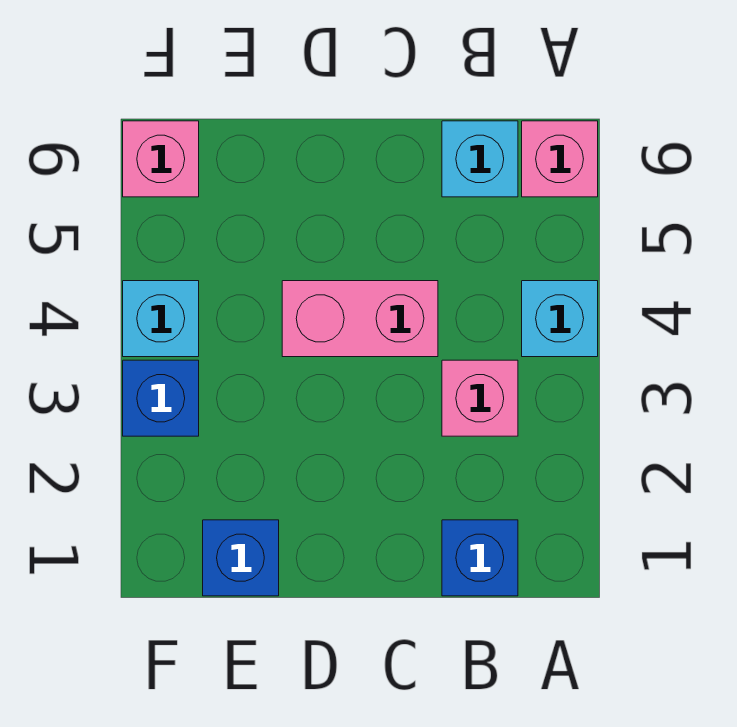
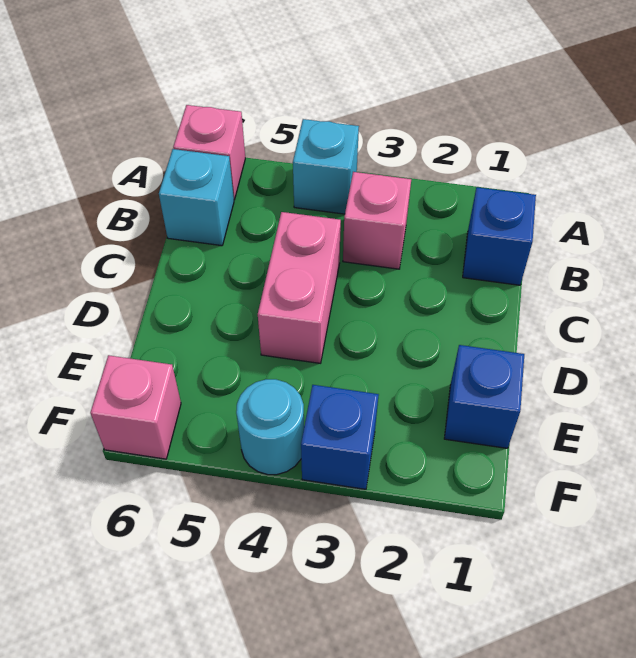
cyan 1x1 brick [123,281,199,357] -> cyan 1x1 round brick [236,379,304,475]

